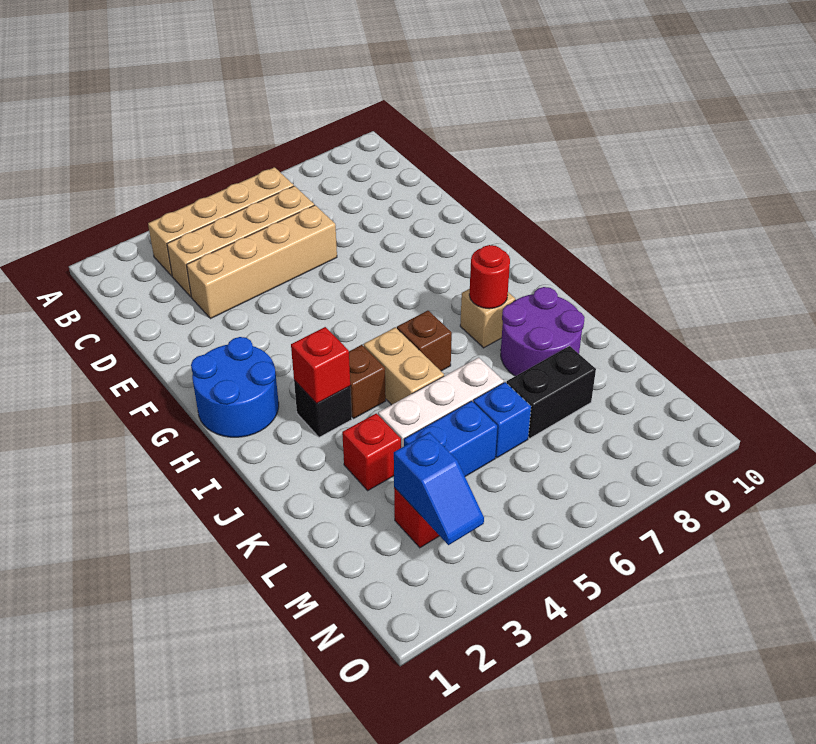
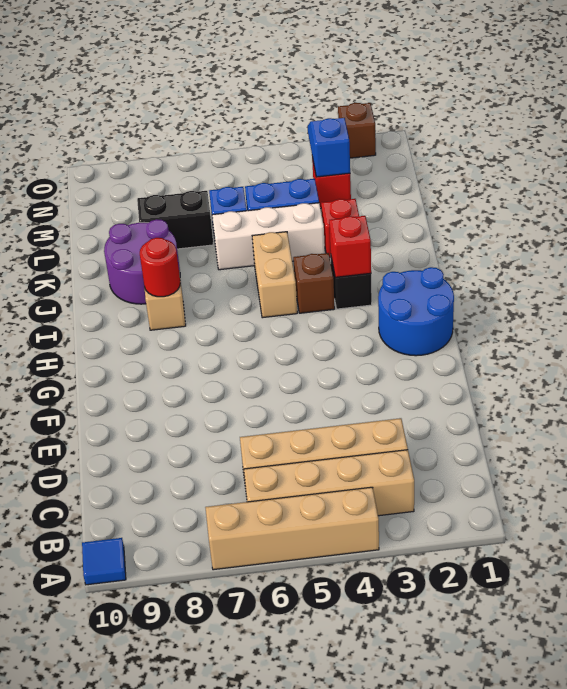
none -> blue 1x1 tile [82,538,126,585]
tan 1x4 brick [187,205,337,319] -> tan 1x4 brick moved to [205,487,379,570]
brown 1x1 brick [397,311,452,371] -> brown 1x1 brick moved to [338,103,376,158]

